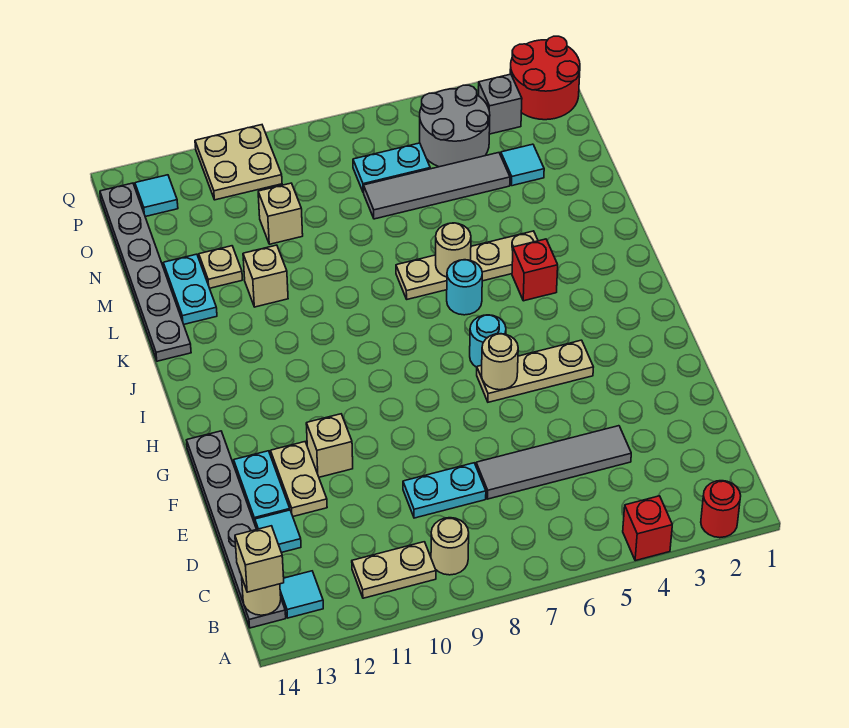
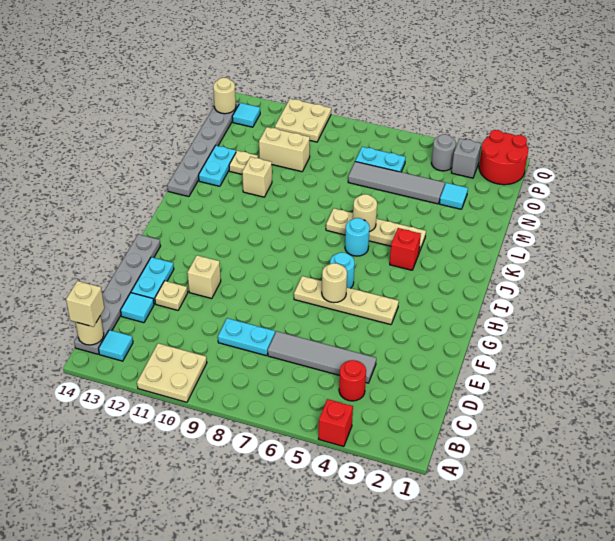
red 1x1 round brick [701,481,741,538] -> red 1x1 round brick moved to [339,360,366,401]
tan 1x1 round brick [431,518,469,575] -> tan 1x1 round brick moved to [213,78,236,114]
tan 1x2 plate [352,542,436,598] -> tan 2x2 plate [137,343,207,402]
tan 1x2 plate [271,442,327,516] -> tan 1x1 plate [155,281,188,310]
tan 1x3 plate [477,340,593,402] -> tan 1x4 plate [294,276,399,325]
tan 1x1 brick [258,183,303,244] -> tan 1x2 brick [259,127,310,172]
grey 2x2 round brick [420,85,490,167] -> grey 1x1 round brick [431,134,456,171]

